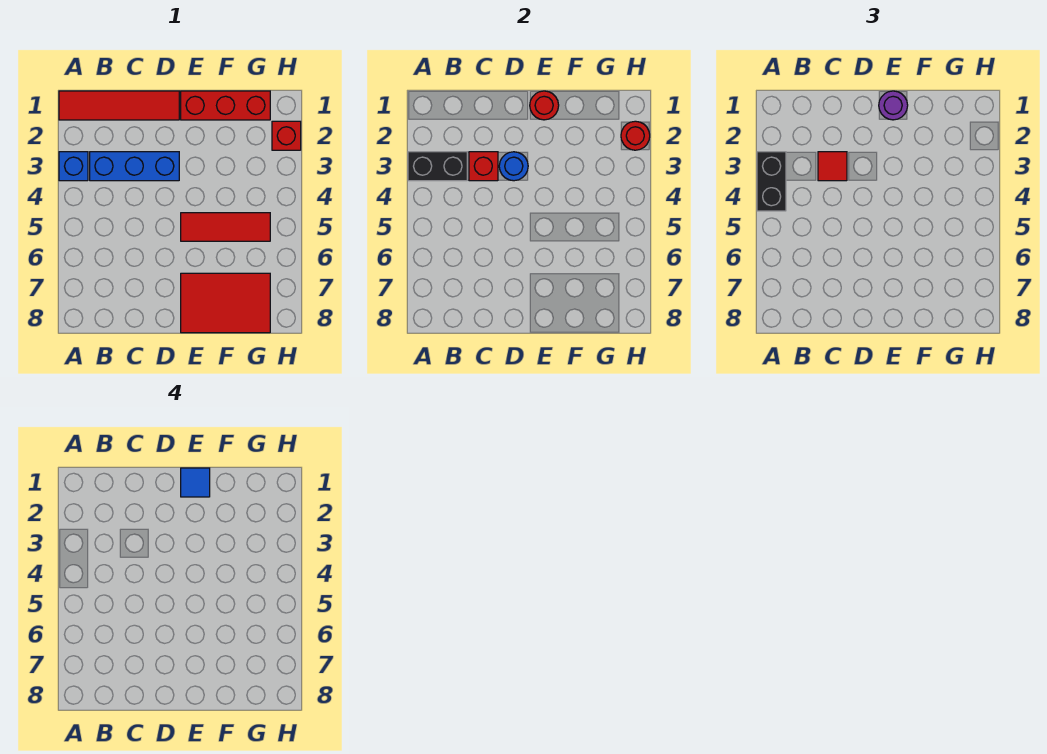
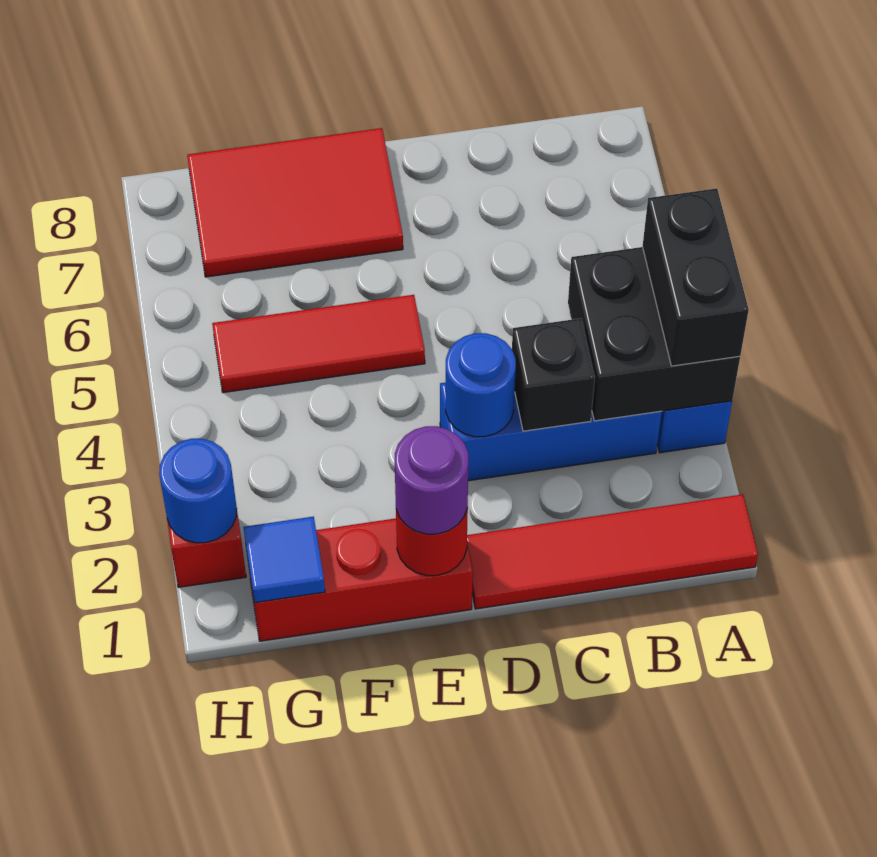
black 1x2 brick [408,152,467,181] -> black 2x2 brick [568,247,740,421]
red 1x1 brick [469,152,498,181] -> black 1x1 brick [512,318,595,431]
red 1x1 tile [818,152,847,181] -> none
blue 1x1 tile [181,468,210,497] -> blue 1x1 tile moved to [243,517,325,603]
red 1x1 round brick [621,121,650,150] -> blue 1x1 round brick [159,439,237,543]

